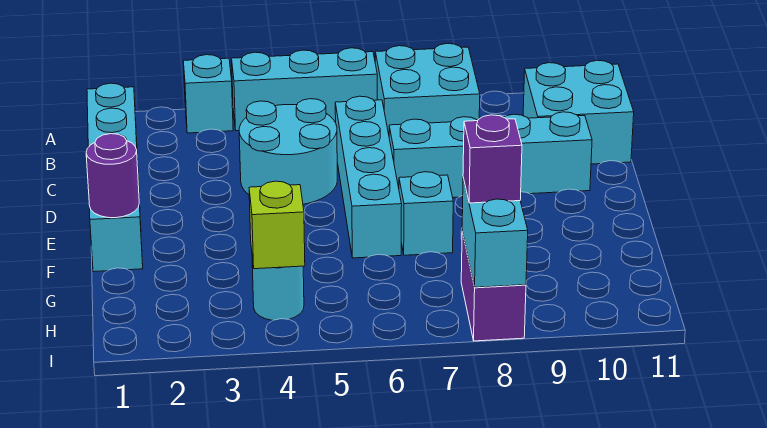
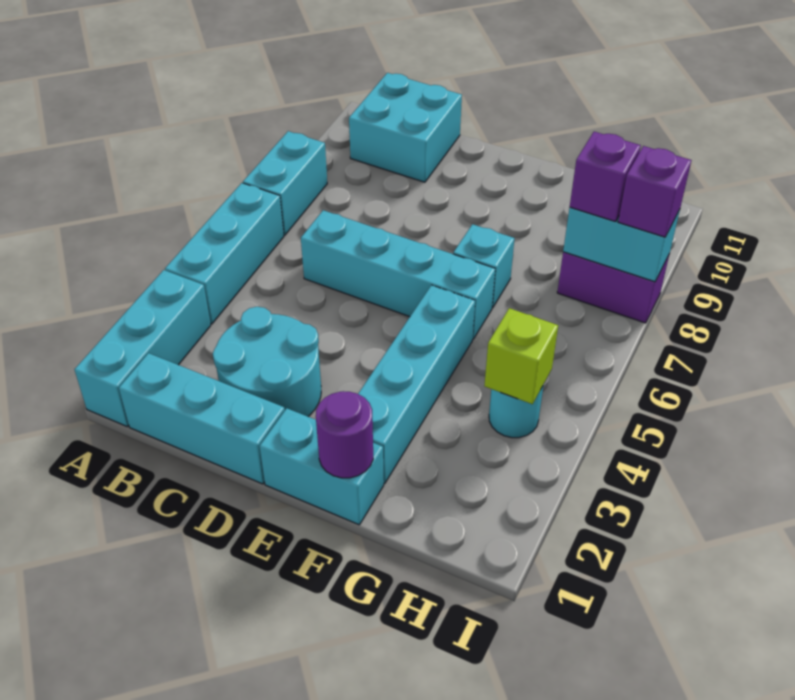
cyan 1x1 brick [183,55,233,133] -> cyan 1x3 brick [74,270,211,426]
cyan 2x2 brick [375,44,480,134] -> cyan 1x2 brick [243,131,327,235]
cyan 2x2 round brick [239,99,337,204] -> cyan 2x2 round brick moved to [213,307,321,417]
cyan 1x4 brick [389,112,592,198] -> cyan 1x4 brick moved to [358,285,475,484]
none -> purple 1x1 brick [618,146,691,237]

